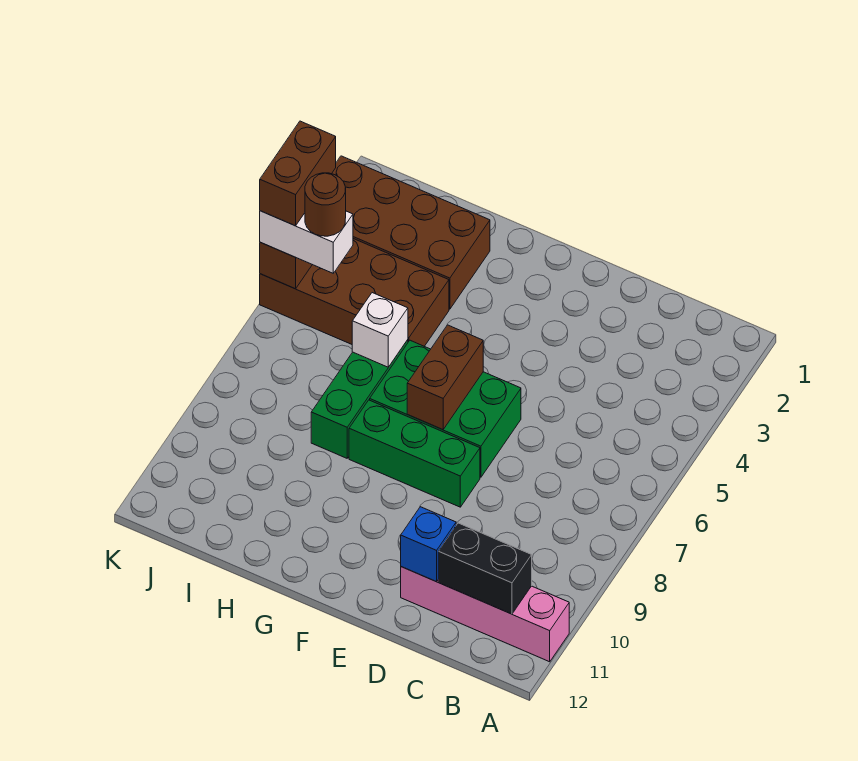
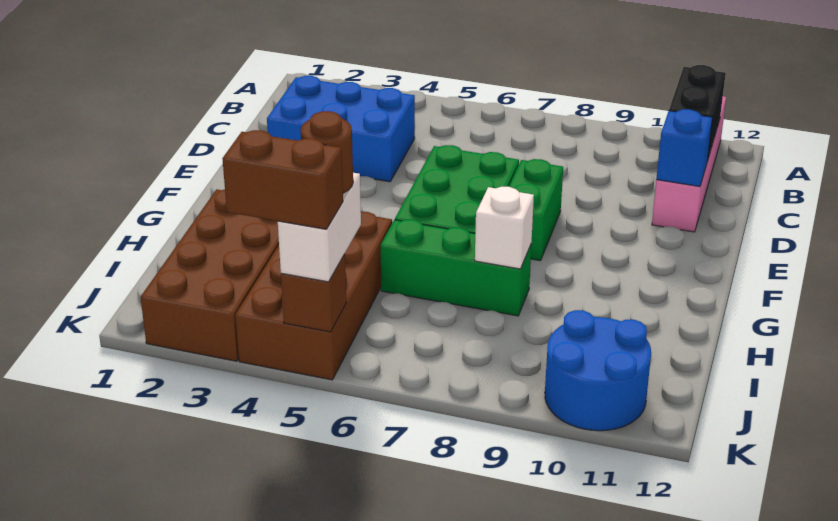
none -> blue 2x3 brick [267,76,415,182]
green 1x3 brick [349,400,480,507] -> green 1x2 brick [509,159,563,261]
brown 1x2 brick [407,325,483,430] -> none
white 1x1 brick [352,293,408,367] -> white 1x1 brick moved to [475,187,534,269]
none -> blue 2x2 round brick [545,310,651,431]

